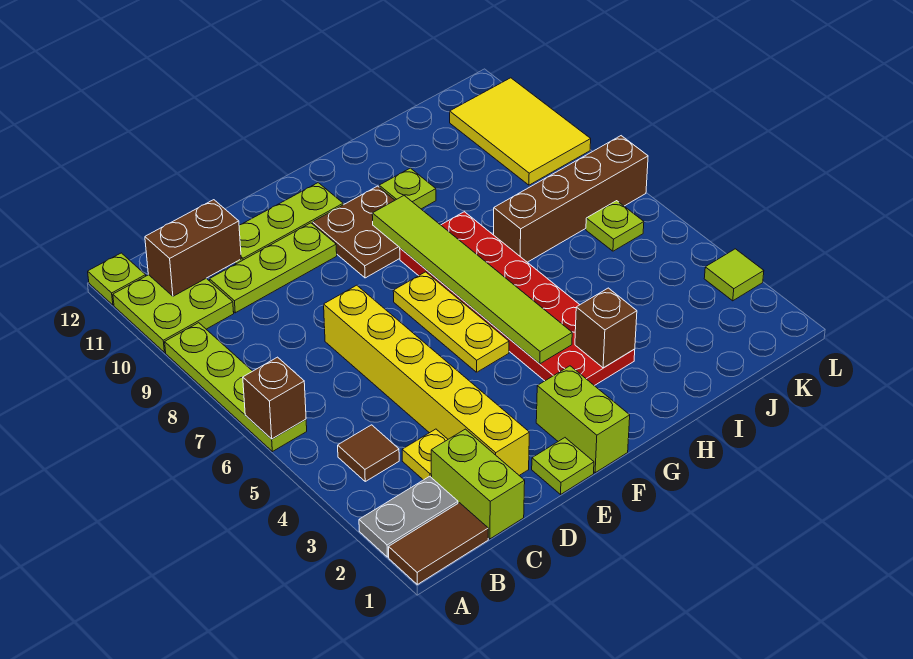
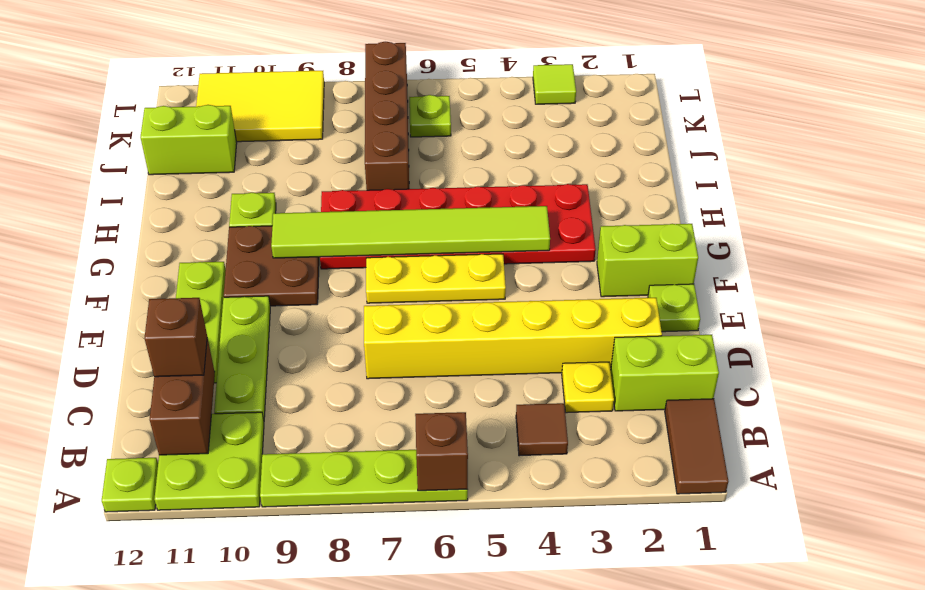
grey 1x2 plate [359,476,458,557] -> none
brown 1x1 brick [575,288,637,368] -> brown 1x1 brick moved to [144,298,207,377]
none -> lime 1x2 brick [141,105,237,175]

